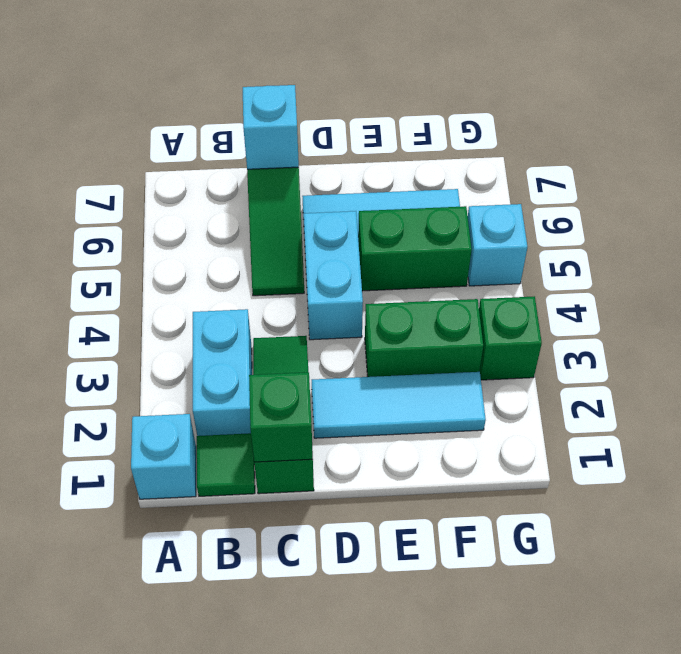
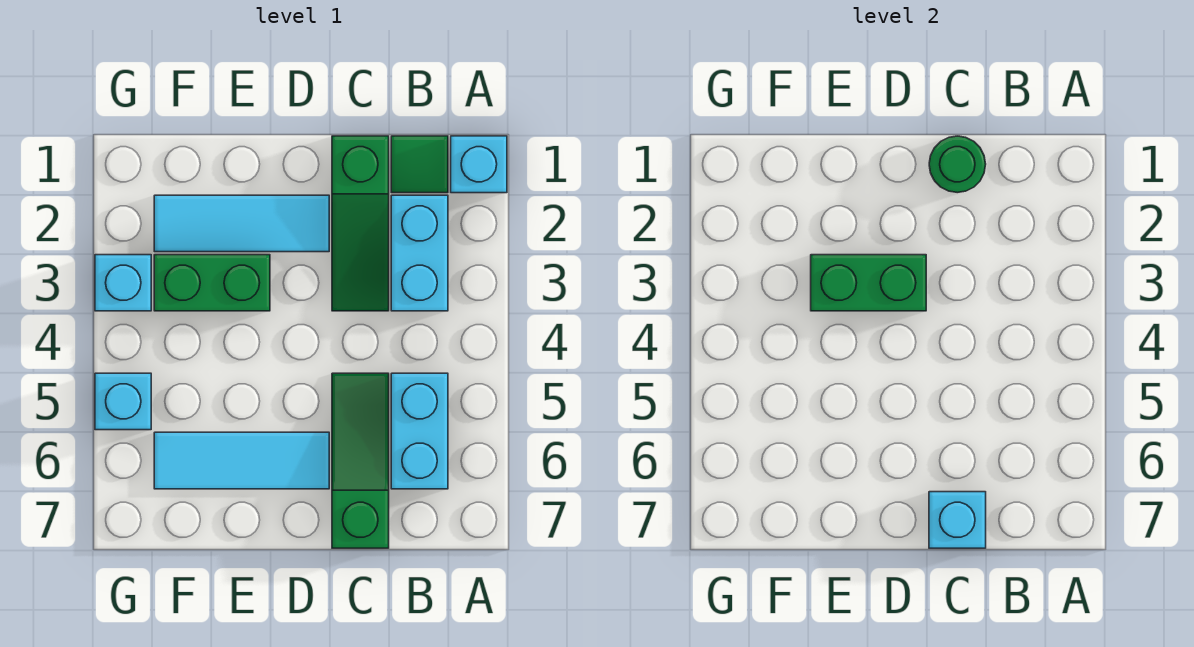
green 1x1 brick [249,372,313,462] -> green 1x1 round brick [929,136,986,193]
cyan 1x2 brick [304,211,363,340] -> cyan 1x2 brick moved to [391,373,448,489]
green 1x2 brick [358,206,472,291] -> green 1x2 brick moved to [811,255,926,311]
green 1x1 brick [479,296,542,380] -> cyan 1x1 brick [95,255,151,311]

